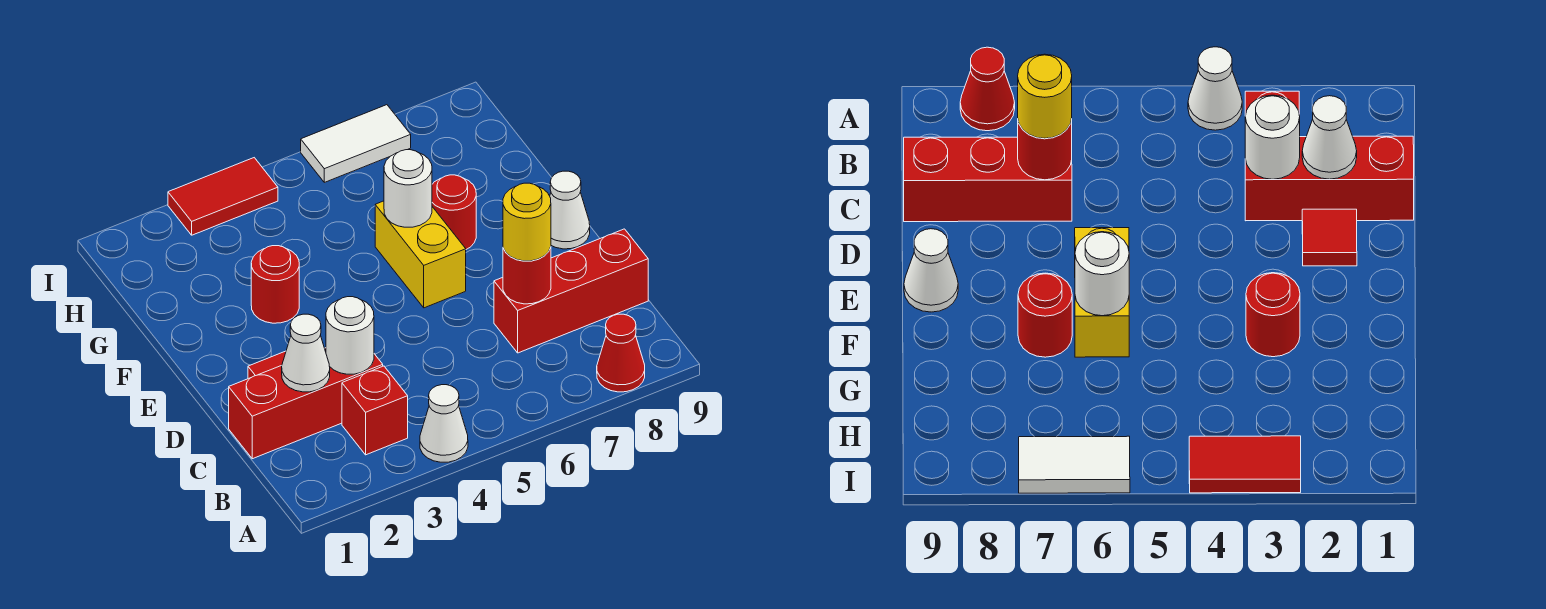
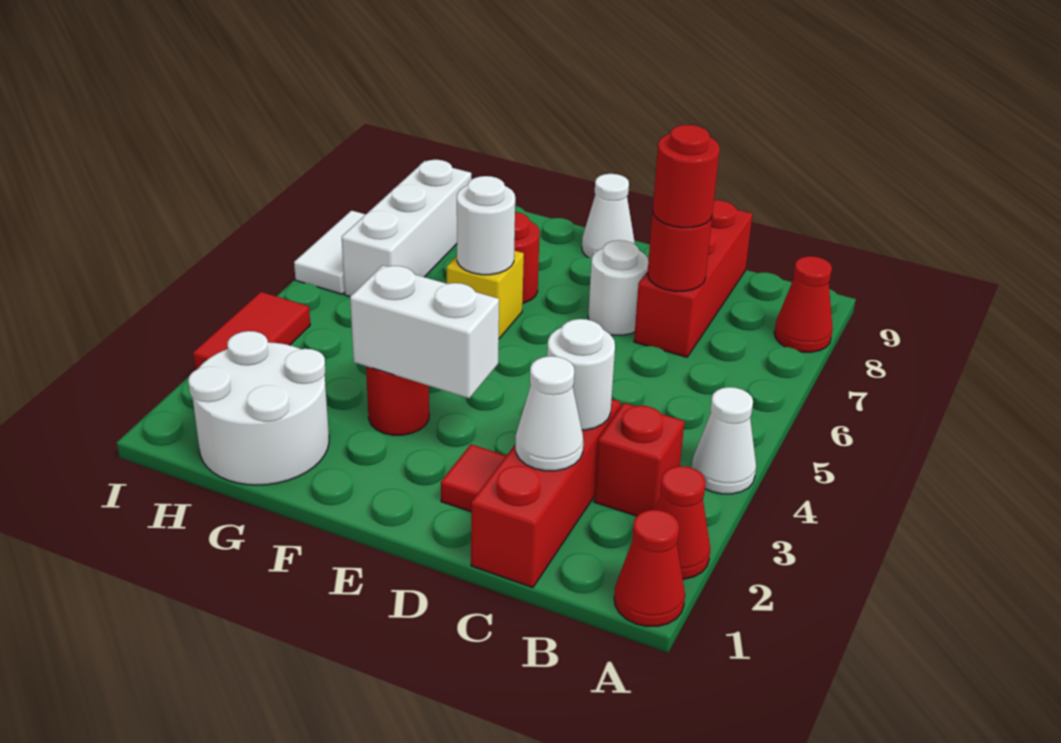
none -> red 1x1 cone [614,510,685,626]
none -> red 1x1 cone [655,466,710,579]
yellow 1x1 round brick [503,183,551,261] -> red 1x1 round brick [653,125,720,228]
none -> white 1x1 round brick [588,240,648,335]
none -> white 1x2 brick [350,265,499,398]
yellow 1x2 brick [375,201,466,308] -> yellow 1x1 brick [447,251,524,338]
none -> white 2x2 round brick [188,331,329,485]
none -> white 1x3 brick [342,160,471,296]

